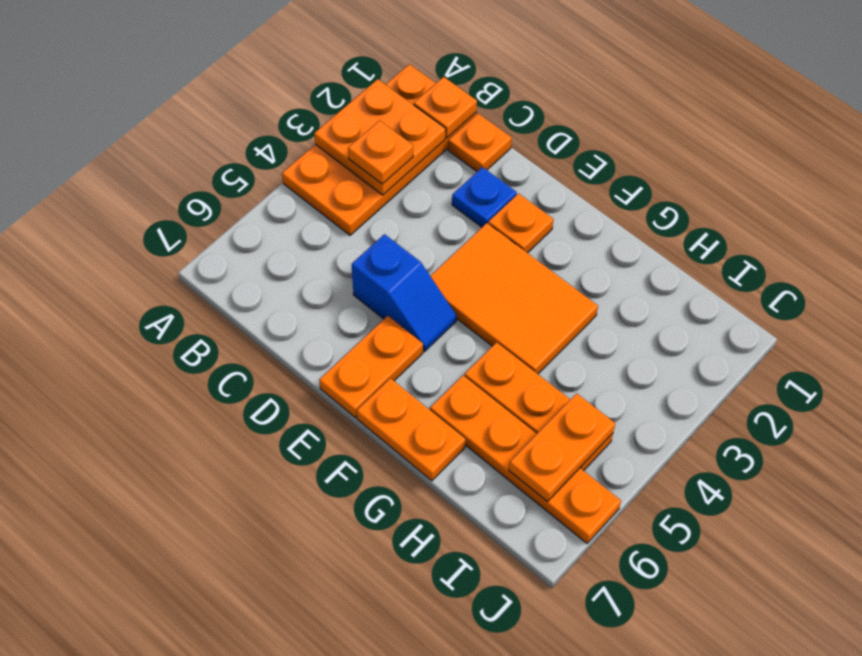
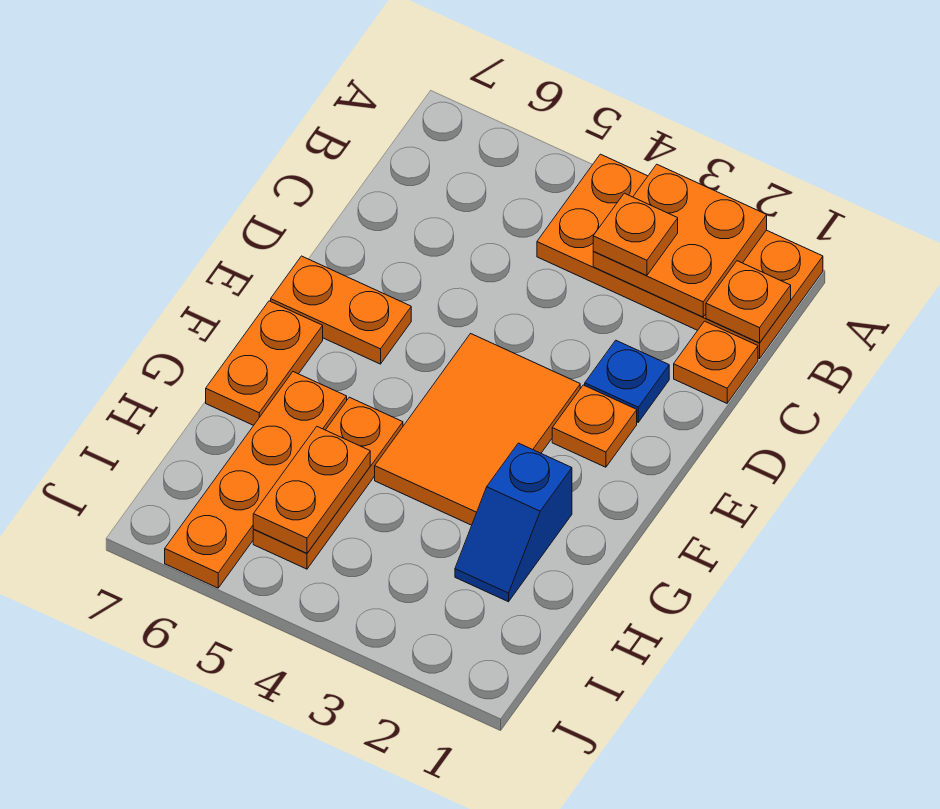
blue 1x2 slope [352,234,457,351] -> blue 1x2 slope moved to [455,443,572,602]
orange 1x2 plate [509,393,615,502] -> orange 1x2 plate turned to [253,427,370,553]

